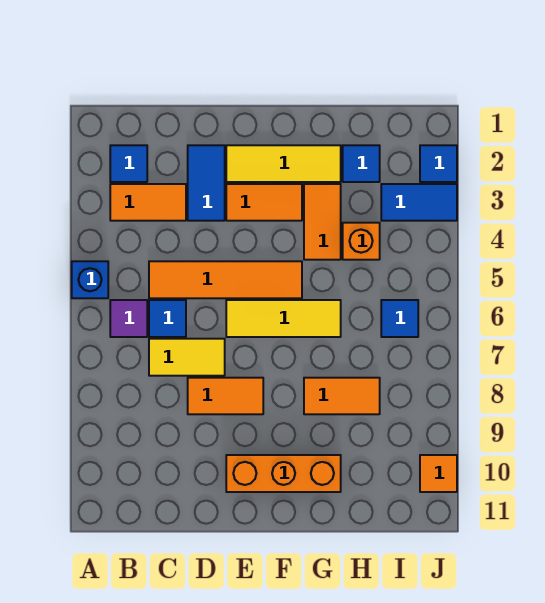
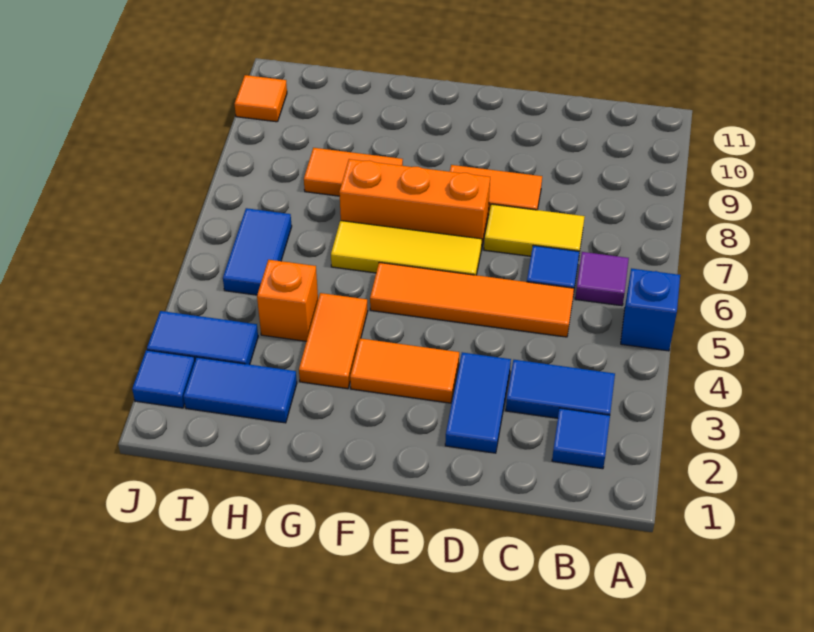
orange 1x2 tile [110,184,186,221] -> blue 1x2 tile [506,360,615,418]
yellow 1x3 tile [226,145,341,182] -> none
orange 1x3 brick [226,455,341,492] -> orange 1x3 brick moved to [339,159,490,250]
blue 1x1 tile [343,145,380,182] -> blue 1x2 tile [184,357,297,423]
blue 1x1 tile [381,300,418,337] -> blue 1x2 tile [223,208,292,295]

